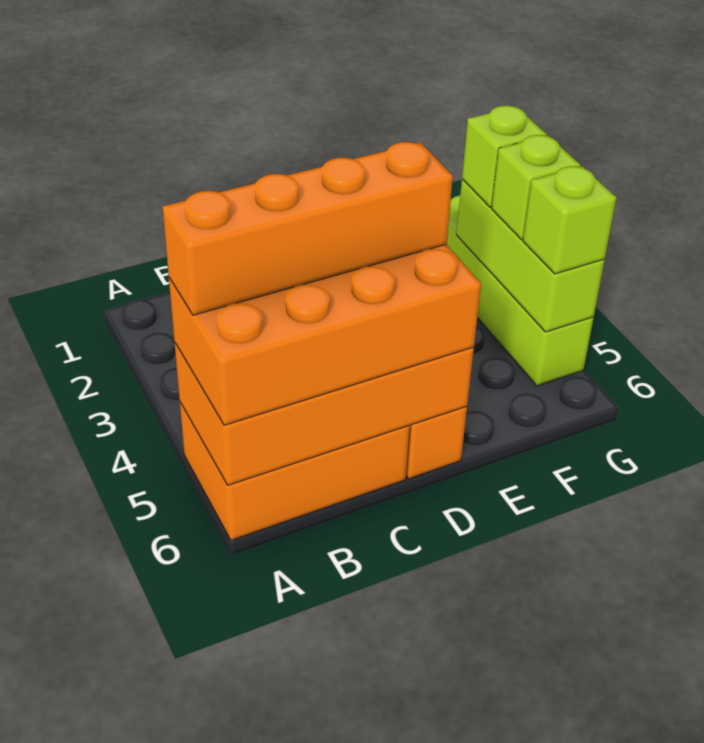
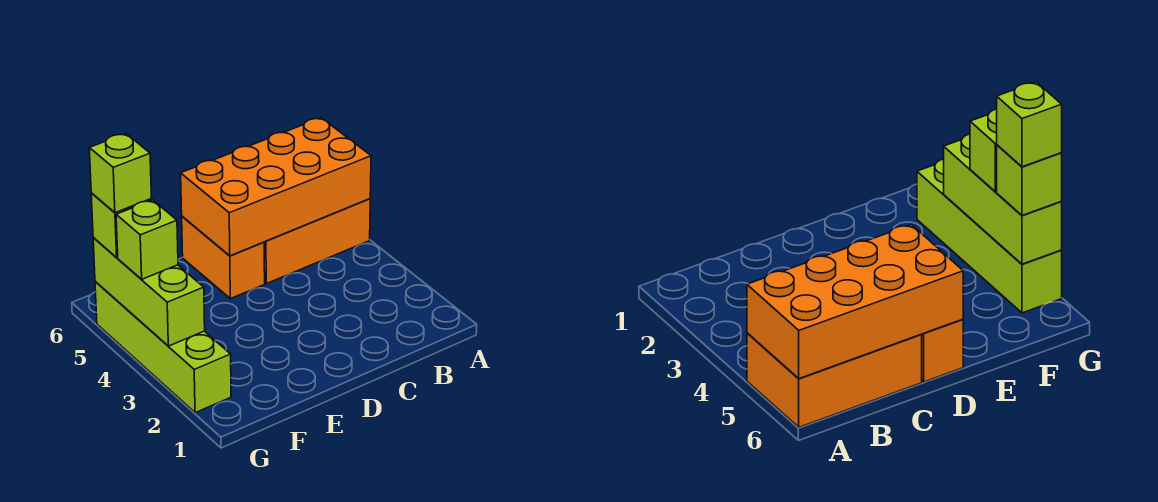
orange 2x4 brick [169,245,481,425] -> none
orange 1x4 brick [162,142,453,315] -> none
lime 1x1 brick [462,106,547,207] -> lime 1x1 brick moved to [89,134,152,213]

